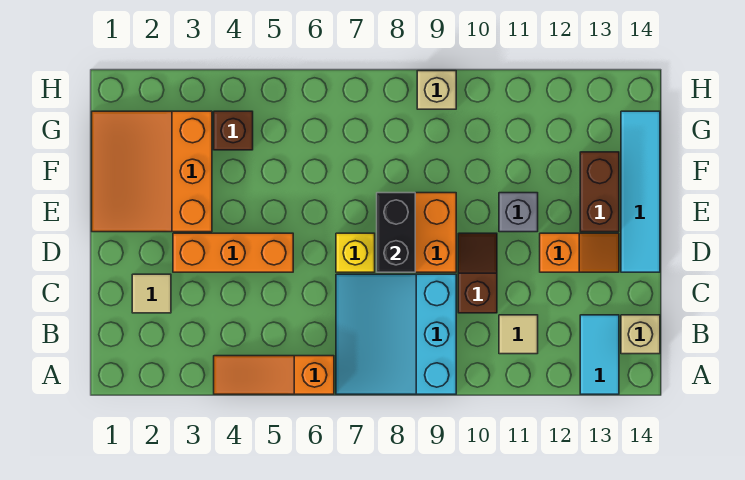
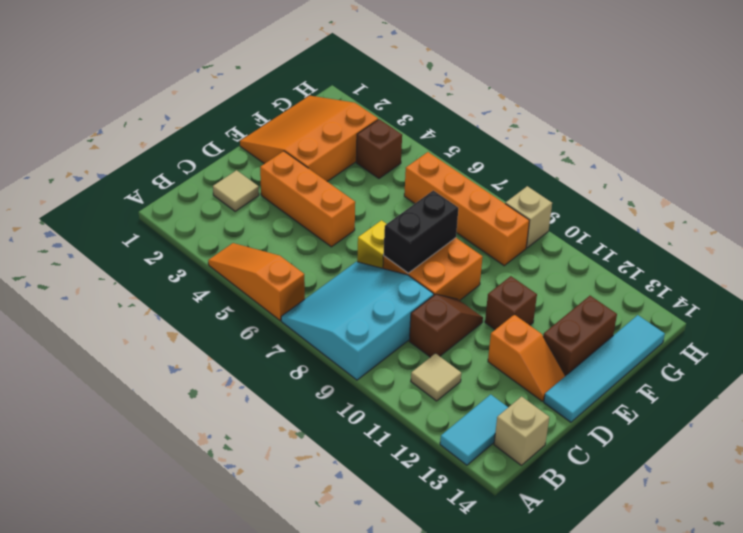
grey 1x1 brick [499,193,538,232] -> brown 1x1 brick [485,276,537,330]
none -> orange 1x4 brick [404,152,529,266]

